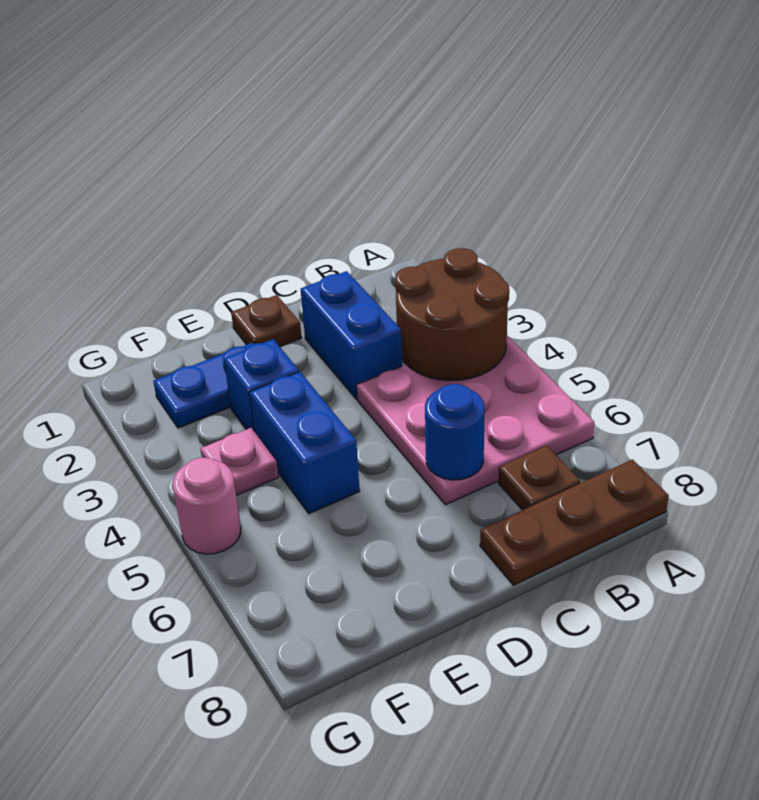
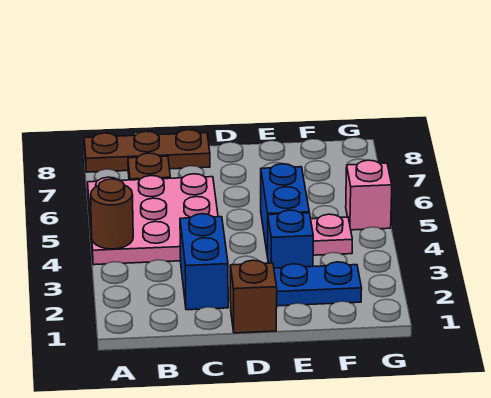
brown 2x2 round brick [395,248,509,381] -> brown 1x1 round brick [91,179,133,249]
blue 1x1 round brick [425,384,485,480] -> none
brown 1x1 plate [231,295,302,347] -> brown 1x1 brick [230,260,277,333]
pink 1x1 round brick [173,458,241,554] -> pink 1x1 brick [346,160,392,230]

